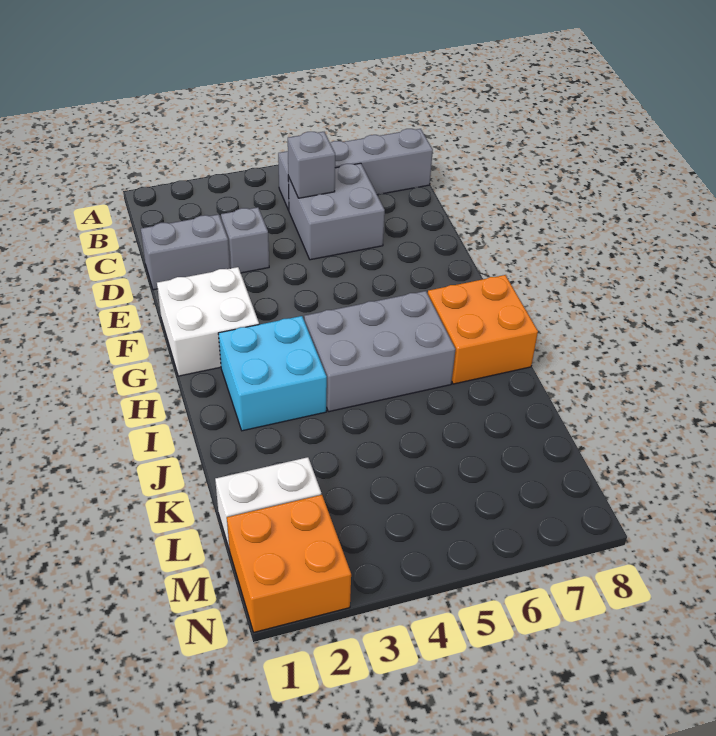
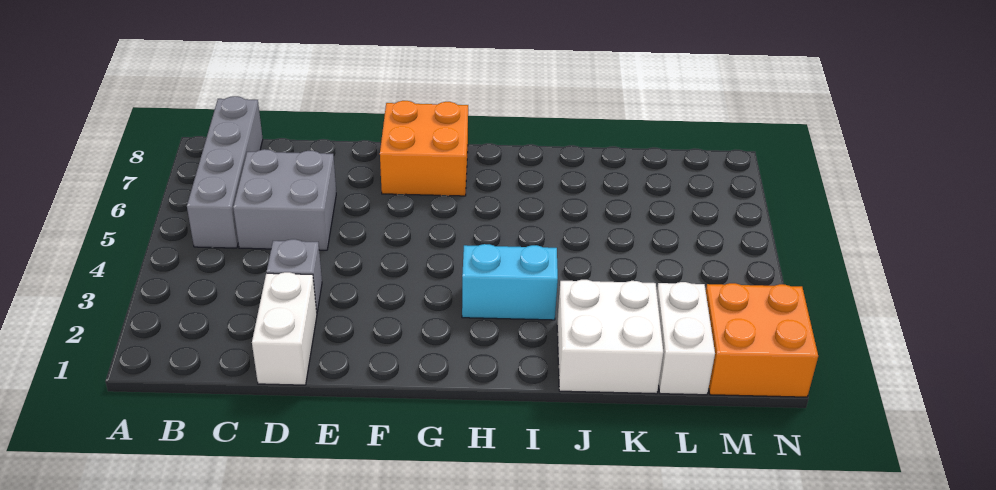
grey 1x1 brick [288,132,335,198] -> none
grey 1x2 brick [141,214,230,290] -> white 1x2 brick [252,272,317,385]
white 2x2 brick [157,267,259,376] -> white 2x2 brick moved to [557,280,663,394]
cyan 2x2 brick [218,316,327,431] -> cyan 1x2 brick [462,244,558,320]
grey 2x3 brick [304,291,455,412] -> none
orange 2x2 brick [428,275,538,384] -> orange 2x2 brick moved to [380,101,468,196]

